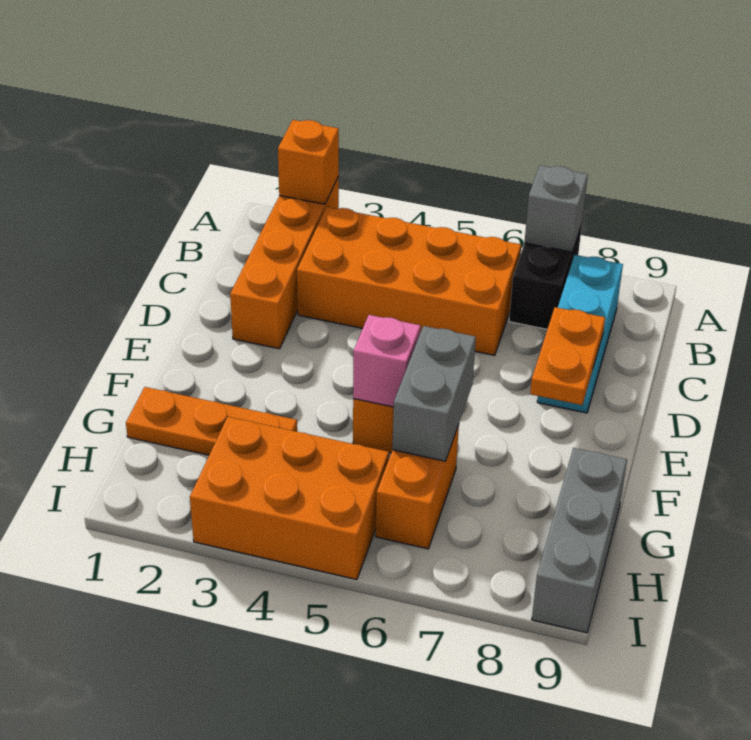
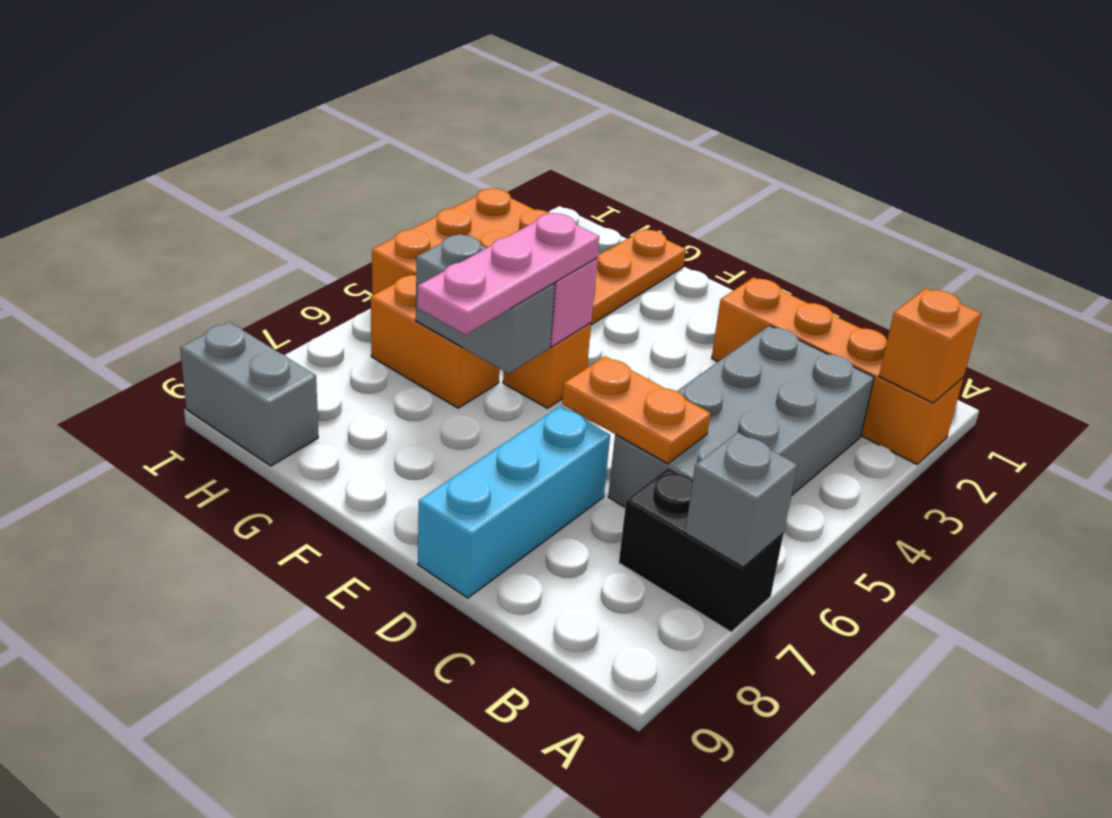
orange 2x4 brick [297,207,521,356] -> grey 2x4 brick [608,326,874,507]
cyan 1x3 brick [537,255,623,413] -> cyan 1x3 brick turned to [418,407,610,598]
orange 1x2 plate [530,307,605,405] -> orange 1x2 plate moved to [562,356,711,464]
none -> pink 1x3 plate [417,213,599,335]
grey 1x3 brick [532,448,627,633] -> grey 1x2 brick [180,322,318,466]

